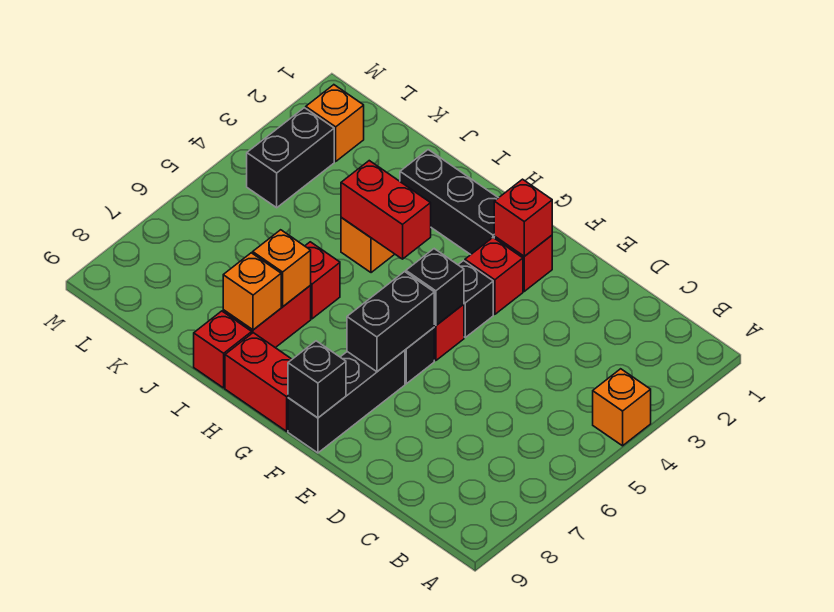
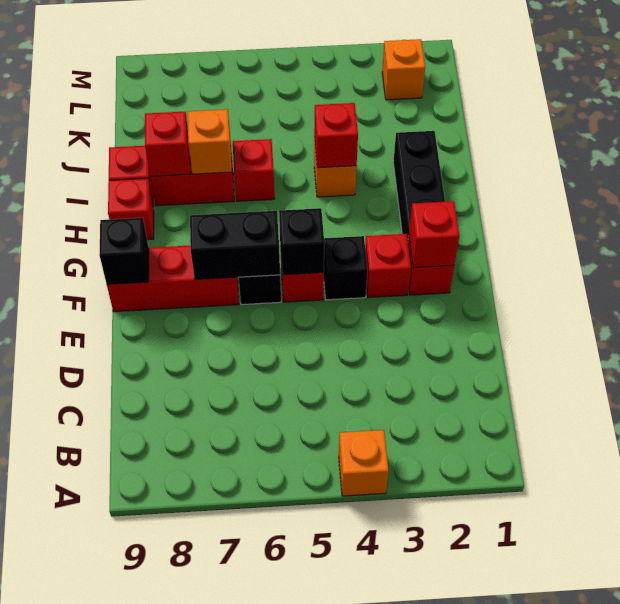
black 1x3 brick [288,350,405,453] -> red 1x3 brick [107,245,239,312]
red 1x2 brick [225,333,292,431] -> red 1x1 brick [108,178,154,240]
red 1x2 brick [341,161,431,259] -> red 1x1 brick [314,103,358,168]
orange 1x1 brick [223,253,281,330] -> red 1x1 brick [145,112,190,176]
black 1x2 brick [247,108,334,208] -> none

